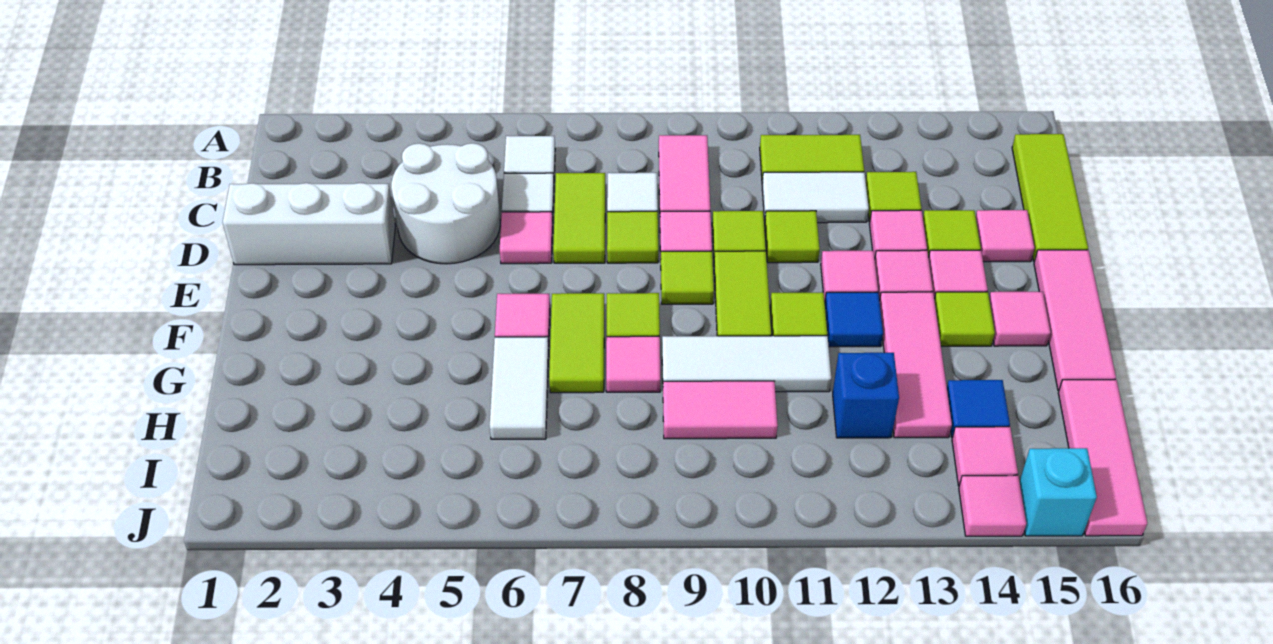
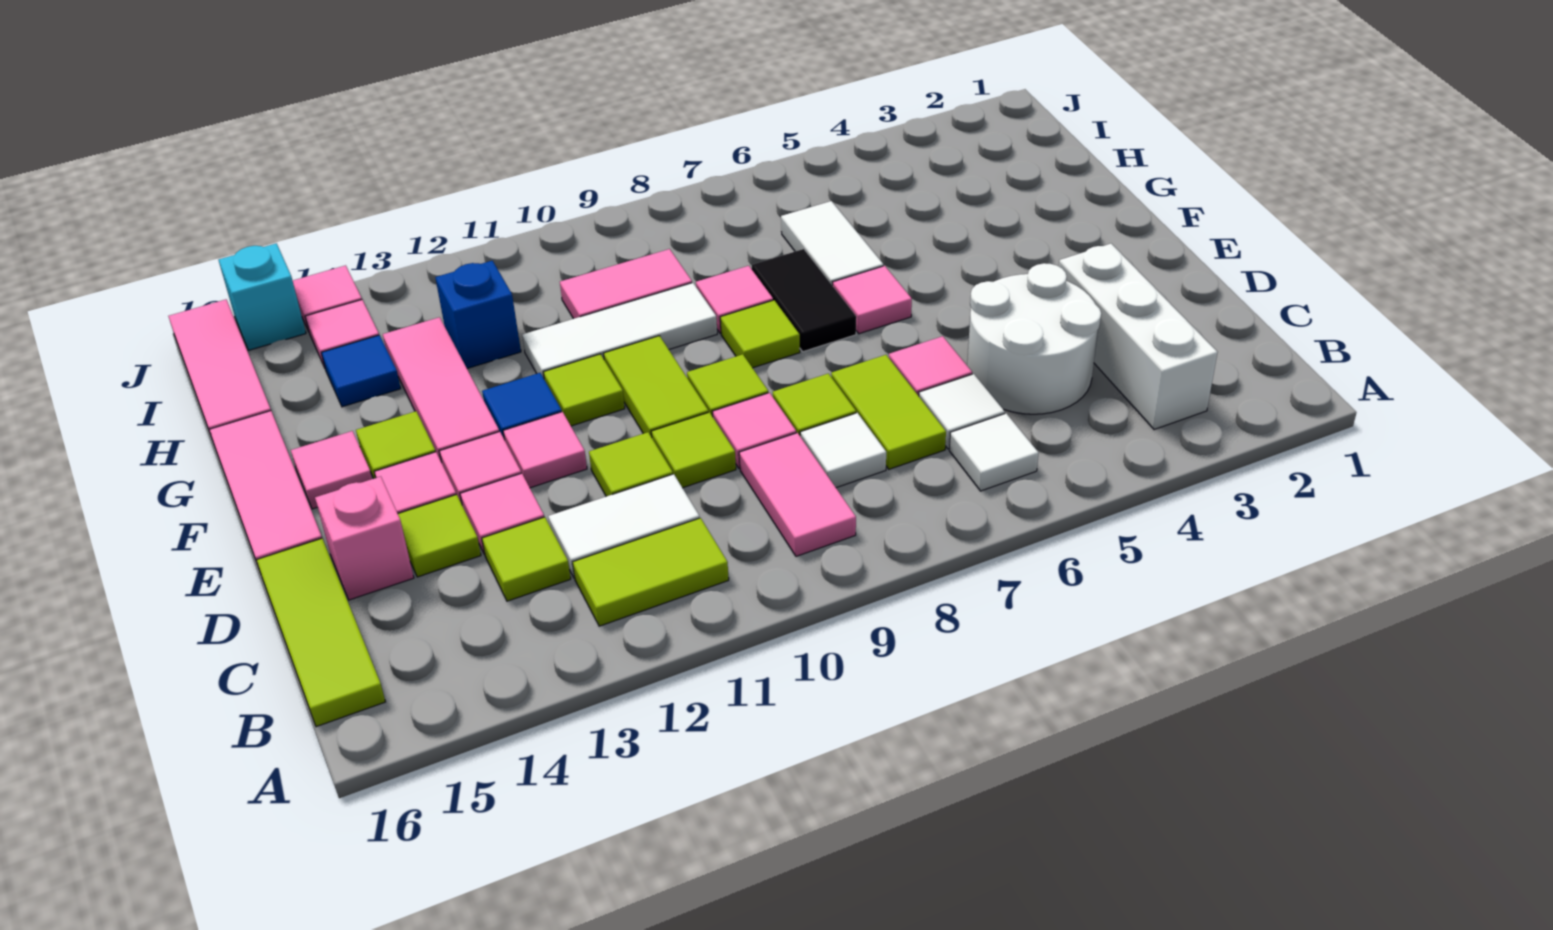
white 1x3 brick [223,183,396,265] -> white 1x3 brick turned to [1059,244,1218,430]
pink 1x1 tile [976,210,1035,262] -> pink 1x1 brick [315,476,414,600]
lime 1x2 tile [549,293,604,393] -> black 1x2 tile [752,249,856,352]

